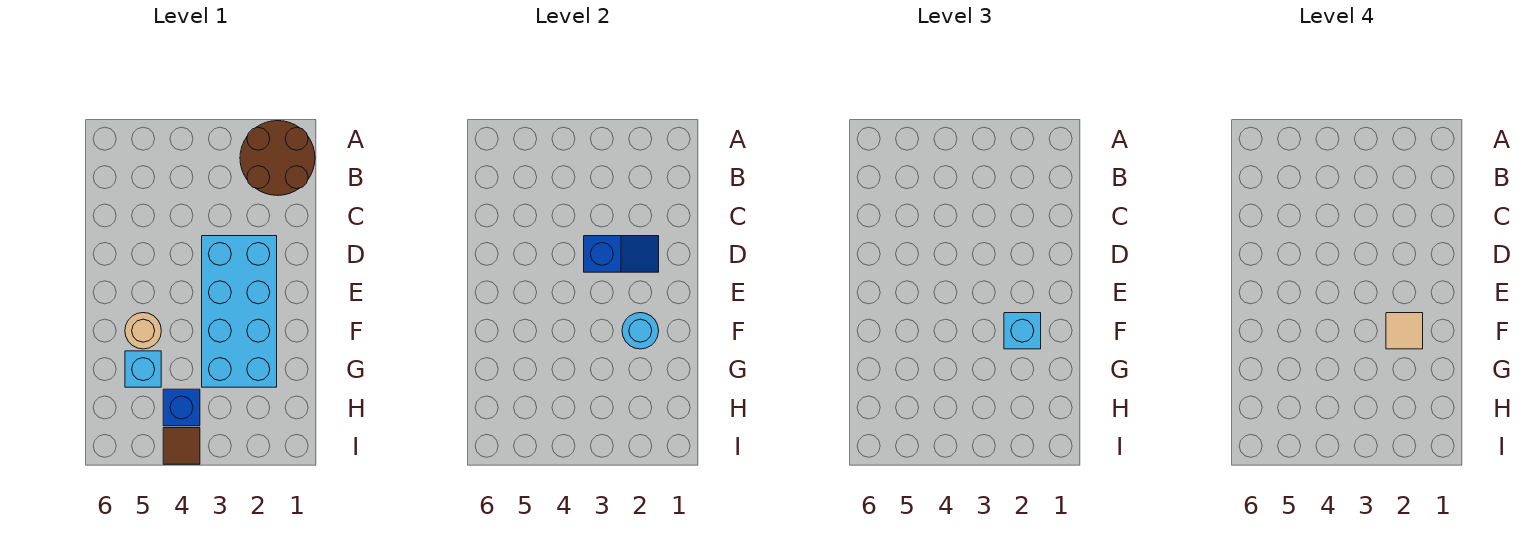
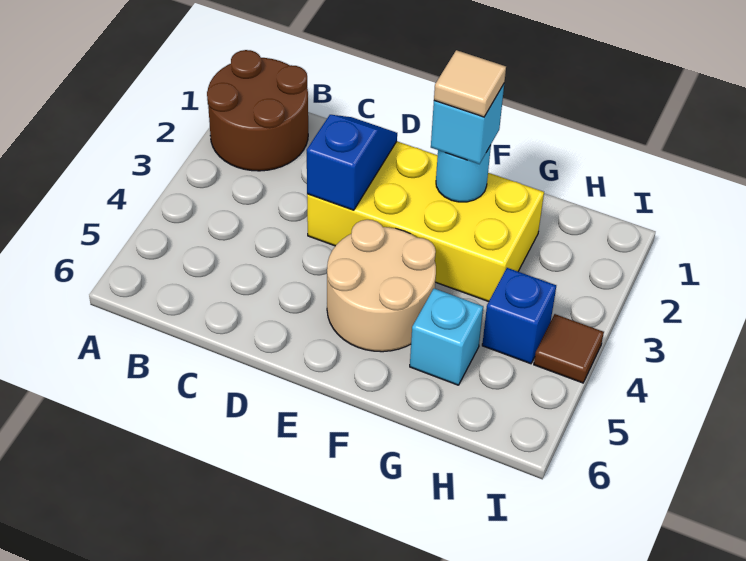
cyan 2x4 brick [202,236,277,387] -> yellow 2x4 brick [307,141,544,302]
tan 1x1 round brick [125,313,161,349] -> tan 2x2 round brick [327,220,436,352]

